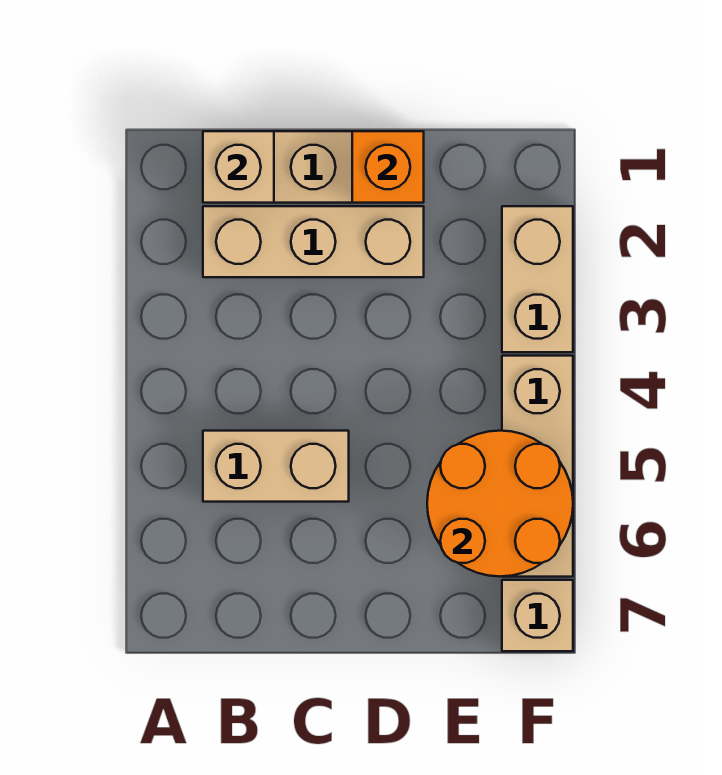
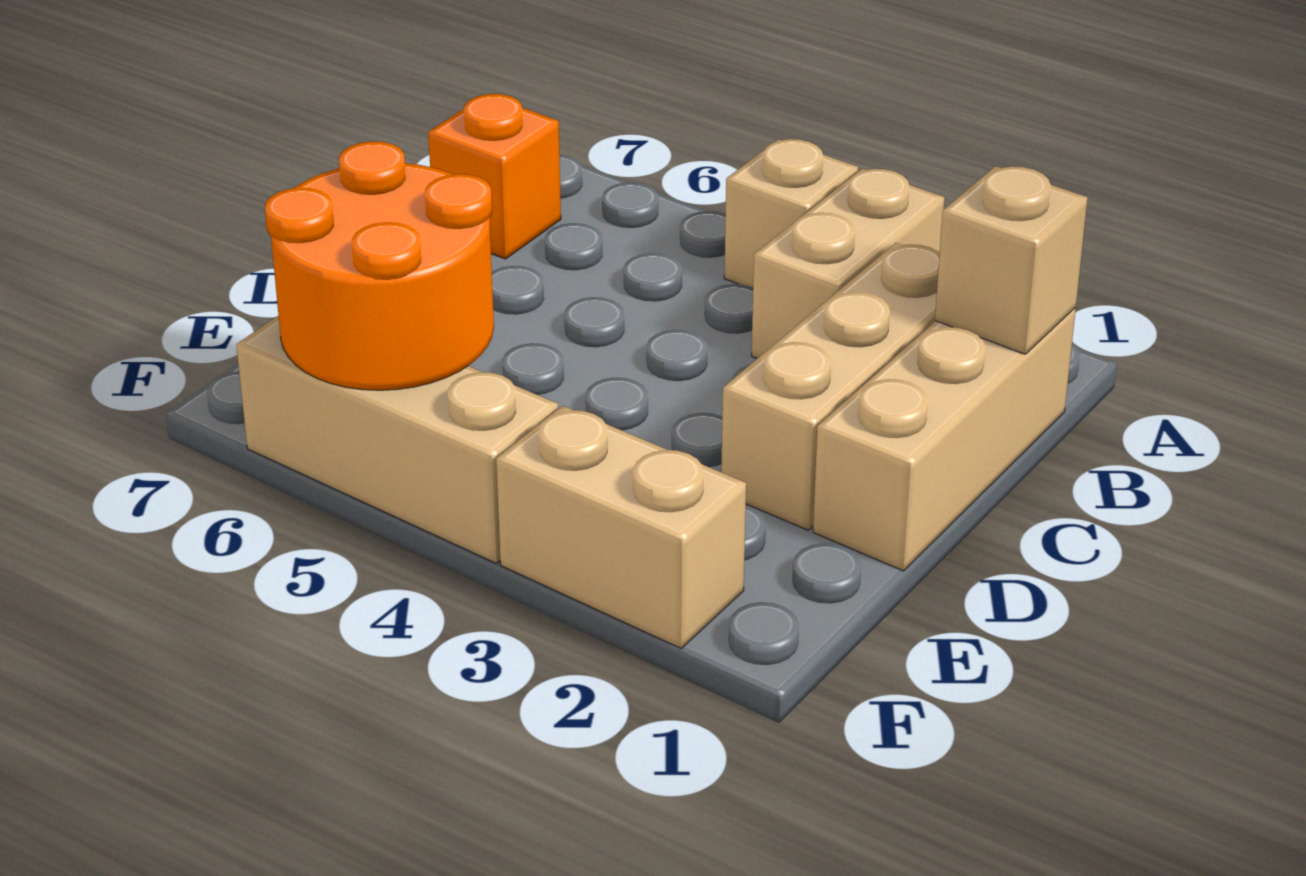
tan 1x2 brick [203,431,349,502] -> tan 1x2 brick moved to [752,168,944,359]
orange 1x1 brick [352,131,424,203] -> orange 1x1 brick moved to [428,94,561,259]
tan 1x1 brick [502,580,573,651] -> tan 1x1 brick moved to [724,139,858,287]

